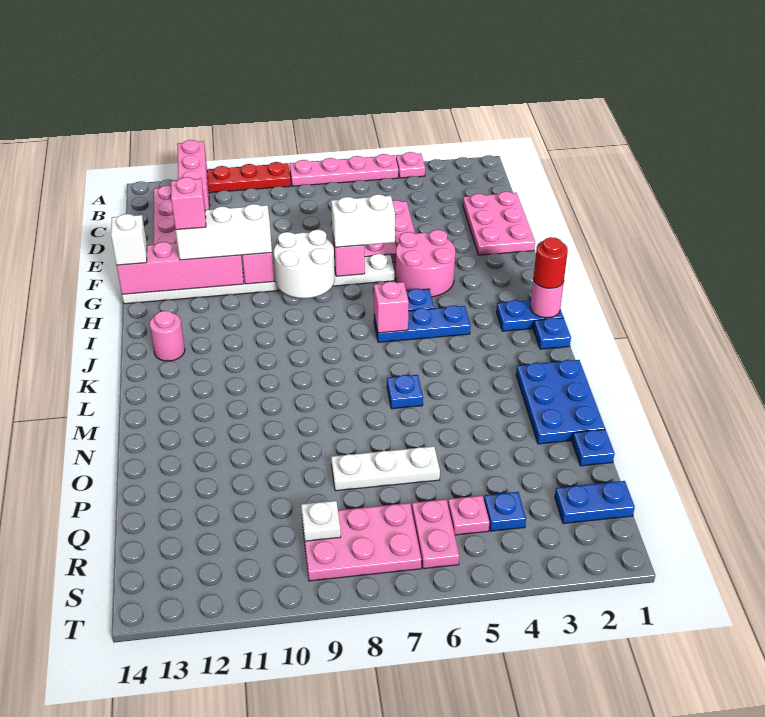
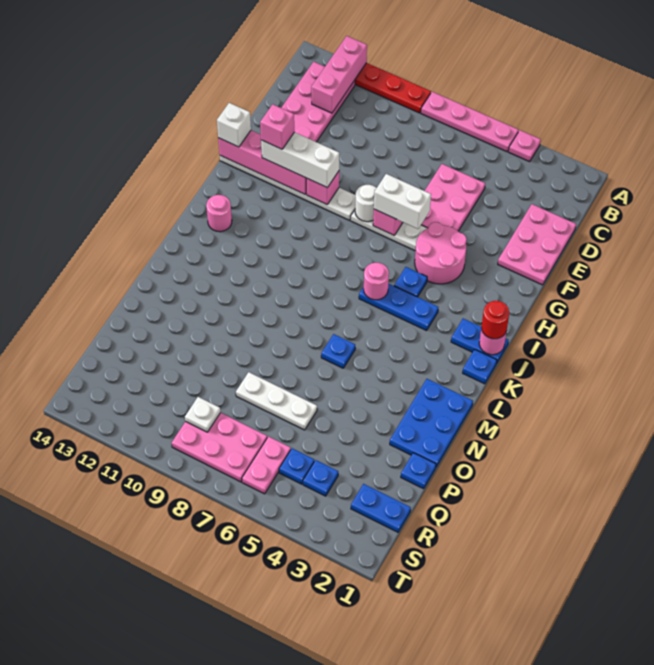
white 2x2 round brick [274,230,335,298] -> white 1x1 round brick [355,185,376,222]
pink 1x1 brick [374,281,409,333] -> pink 1x1 round brick [364,263,389,300]
pink 1x1 plate [448,496,490,535] -> blue 1x1 plate [279,448,314,484]

